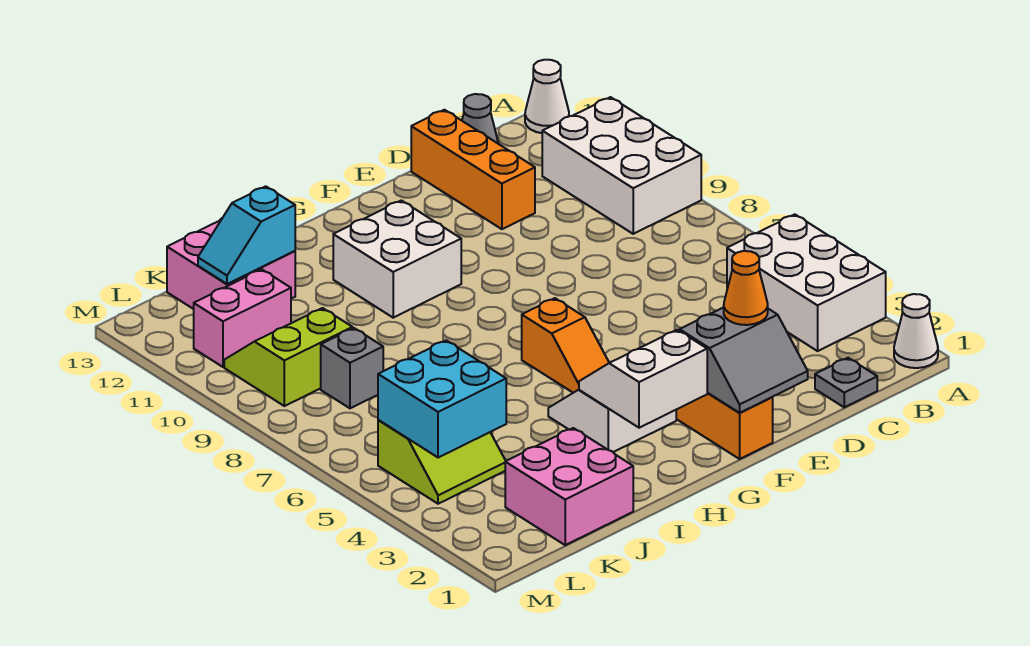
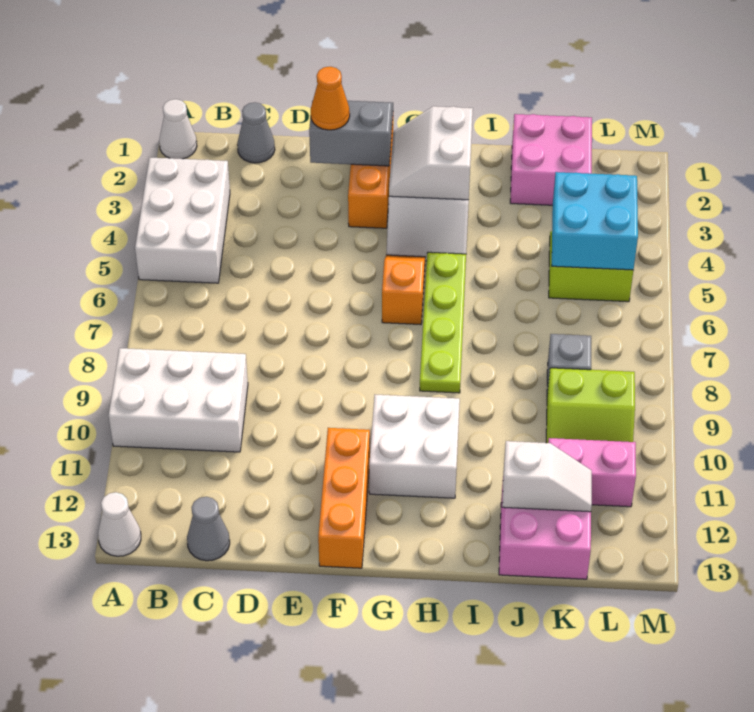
white 2x3 brick [542,97,701,234] -> white 2x3 brick turned to [109,348,248,452]
grey 1x1 plate [815,358,877,407] -> grey 1x1 cone [237,103,275,163]
orange 1x3 brick [411,110,535,229] -> orange 1x3 brick moved to [318,428,370,568]
white 2x2 slope [579,330,707,428] -> white 2x2 slope turned to [389,106,473,200]
none -> lime 1x4 plate [420,252,466,393]
cyan 1x2 slope [198,186,295,284] -> white 1x2 slope [502,441,592,512]

